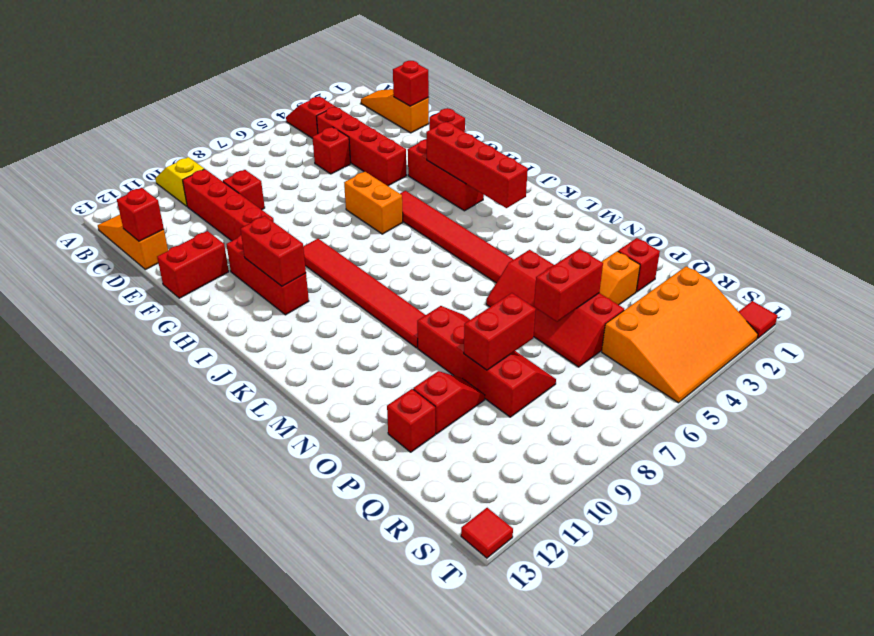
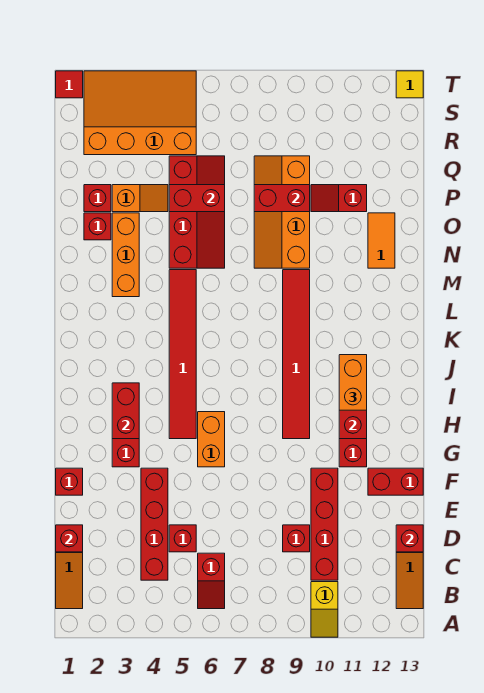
red 1x2 slope [286,96,335,139] -> red 1x2 slope moved to [198,553,225,609]
red 1x4 brick [426,122,528,208] -> red 1x2 brick [112,383,139,439]
none -> orange 1x2 brick [339,355,367,410]
none -> orange 1x3 brick [112,213,139,297]
red 2x4 slope [417,306,556,417] -> orange 2x4 slope [254,156,310,268]
none -> orange 1x2 tile [368,213,395,268]
red 1x1 brick [387,389,435,452] -> red 1x1 brick moved to [84,213,111,240]
red 1x1 tile [461,508,513,558] -> yellow 1x1 tile [396,71,423,98]

